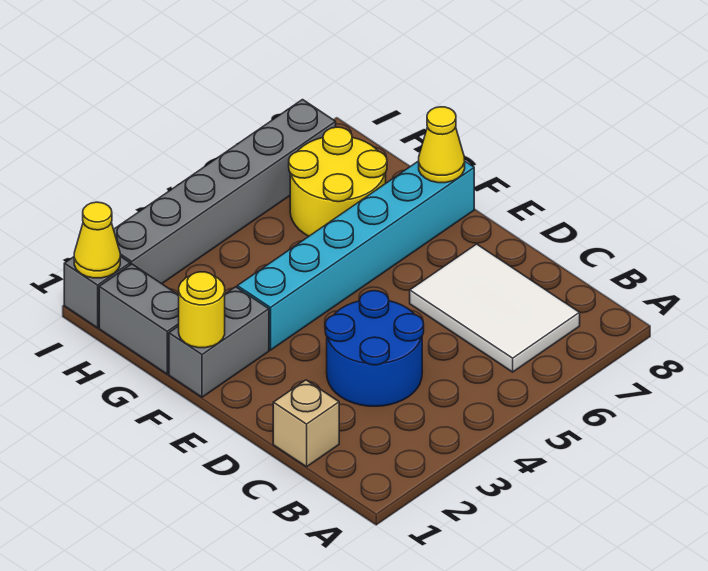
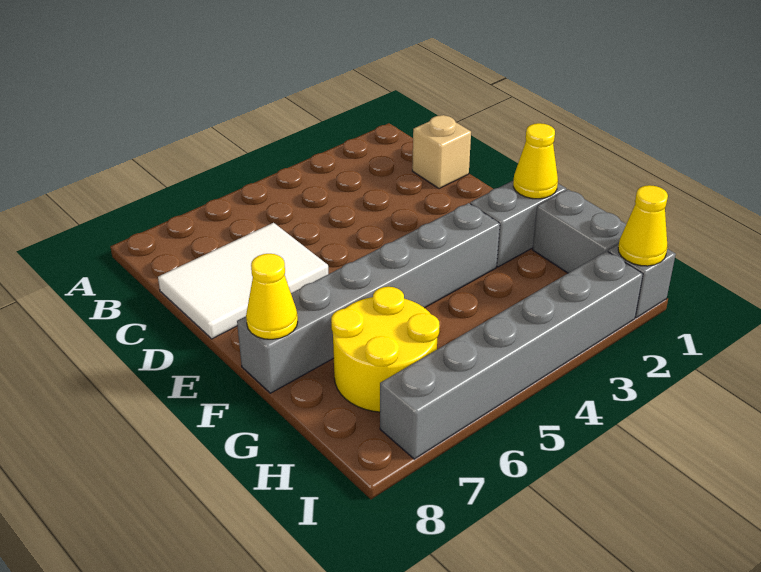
white 2x3 tile [410,244,580,372] -> white 2x3 tile turned to [158,223,328,339]
blue 2x2 round brick [325,291,424,406] -> none
yellow 1x1 round brick [179,272,225,348] -> yellow 1x1 cone [513,123,558,199]
cyan 1x6 brick [237,161,474,350] -> grey 1x6 brick [237,203,500,393]

